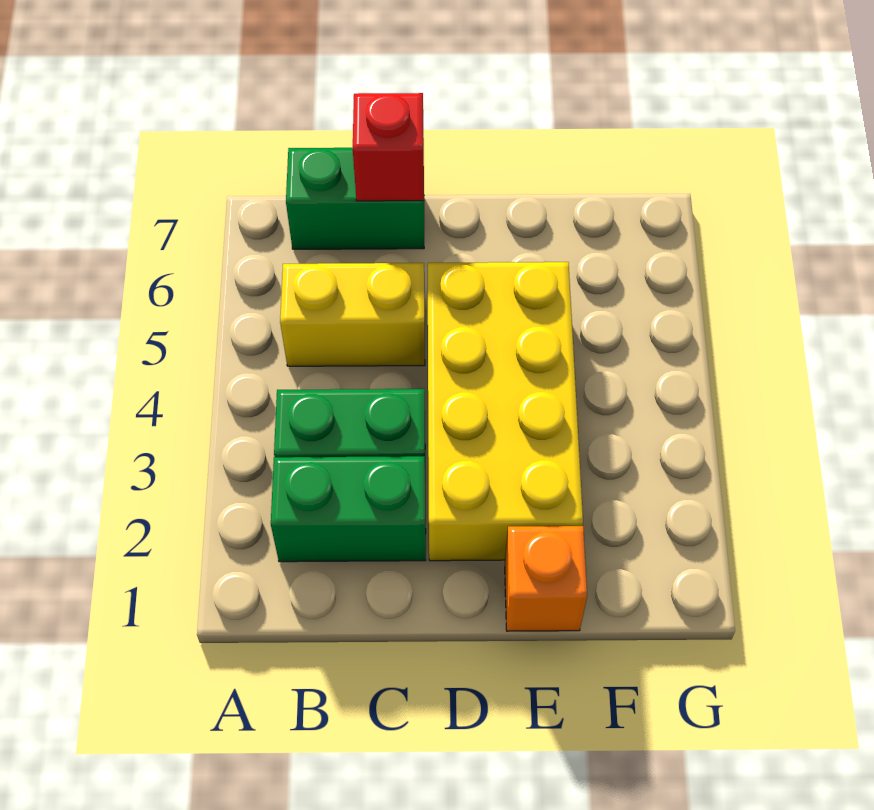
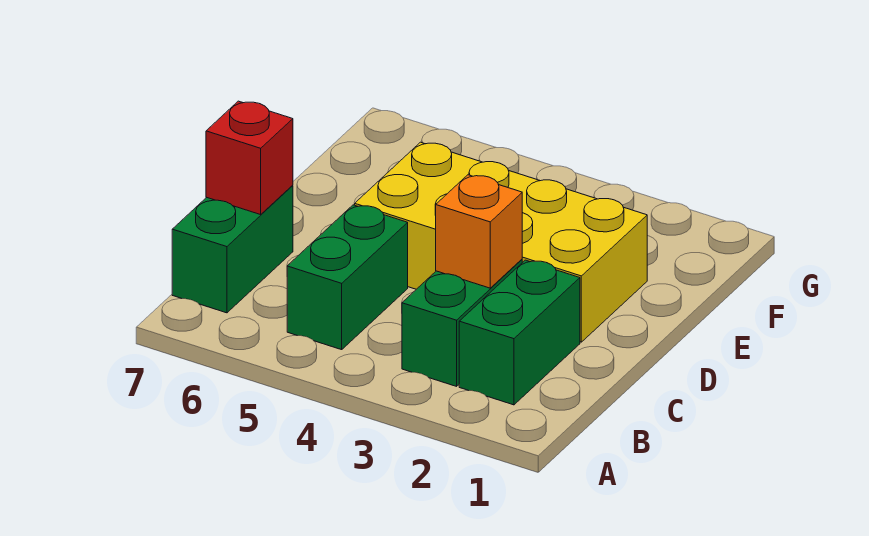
yellow 1x2 brick [280,263,425,366] -> green 1x2 brick [287,205,408,350]
orange 1x1 brick [505,526,587,631] -> orange 1x1 brick moved to [436,175,522,288]

